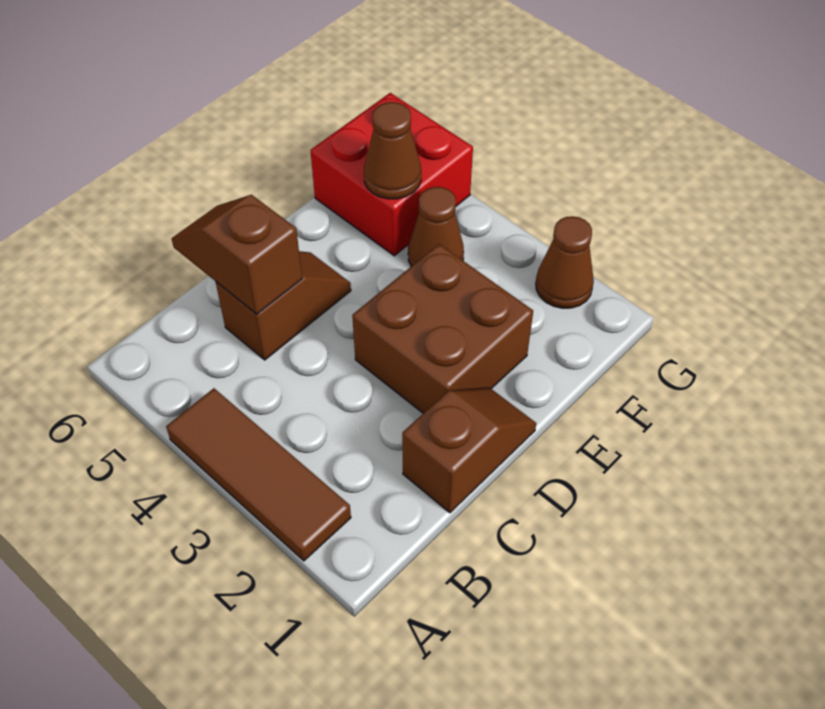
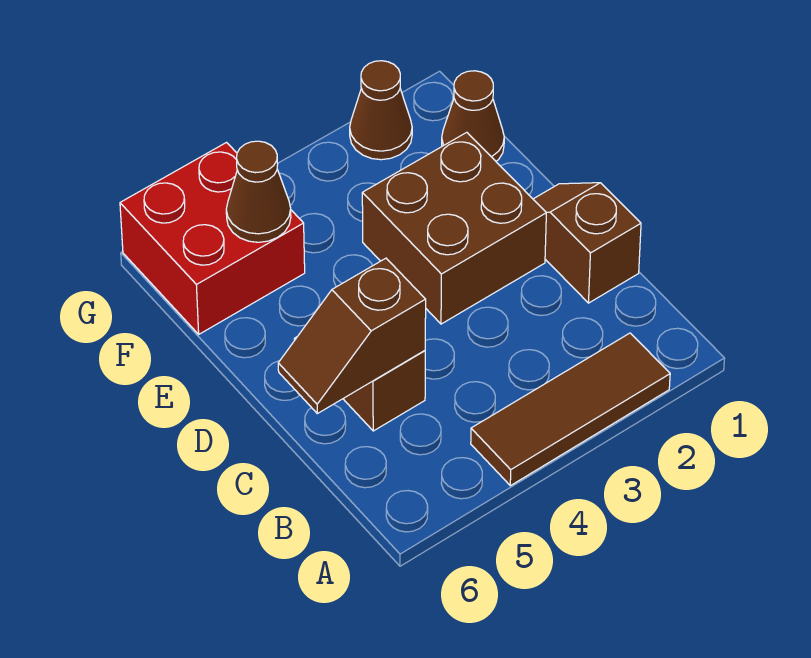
brown 1x1 cone [408,187,464,266] -> brown 1x1 cone moved to [442,71,504,161]

